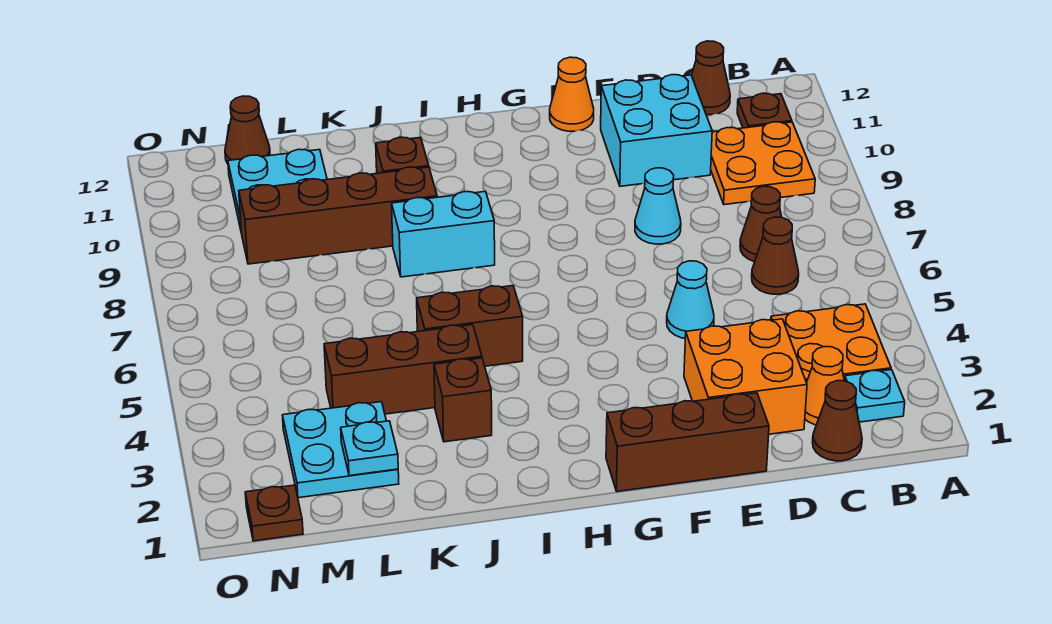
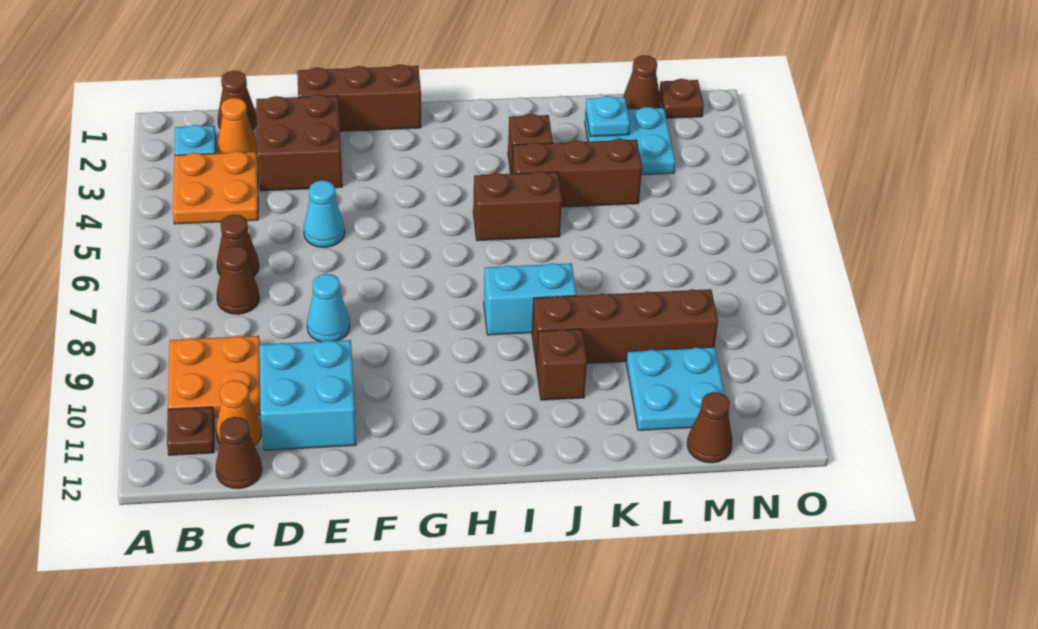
orange 2x2 brick [684,319,807,434] -> brown 2x2 brick [256,95,342,191]
orange 1x1 cone [550,57,594,131] -> orange 1x1 cone moved to [216,380,261,445]
none -> brown 1x1 cone [623,55,661,109]

